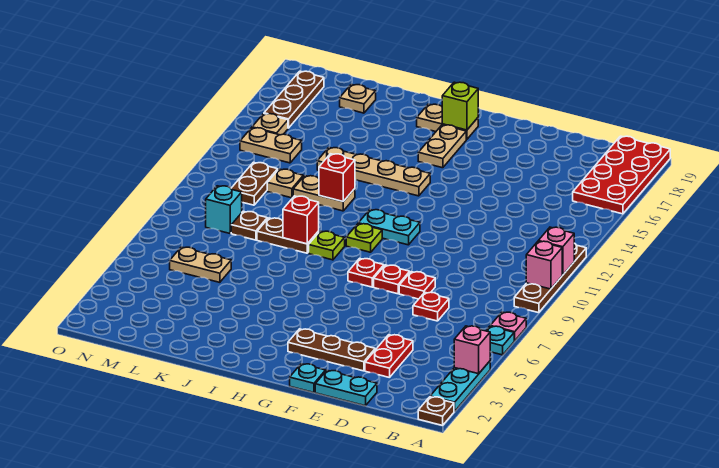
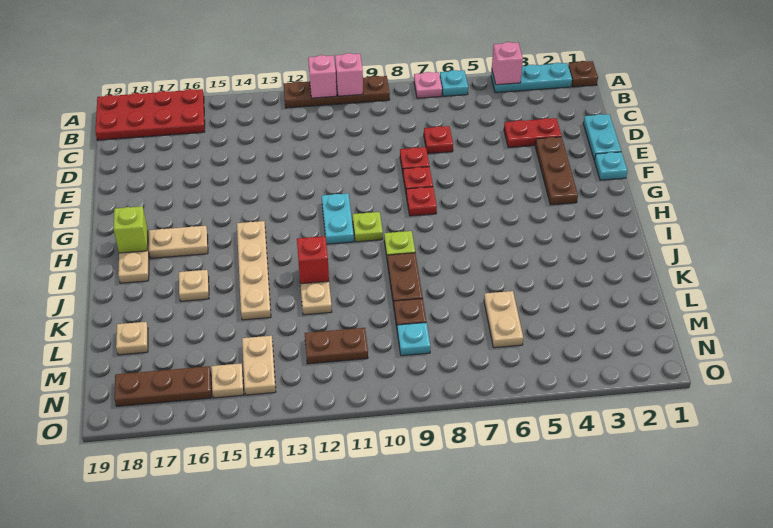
red 1x1 brick [283,196,319,244] -> none
tan 1x1 plate [267,169,303,198] -> tan 1x1 plate moved to [179,270,209,301]
cyan 1x1 brick [206,186,242,233] -> cyan 1x1 plate [397,323,430,356]

